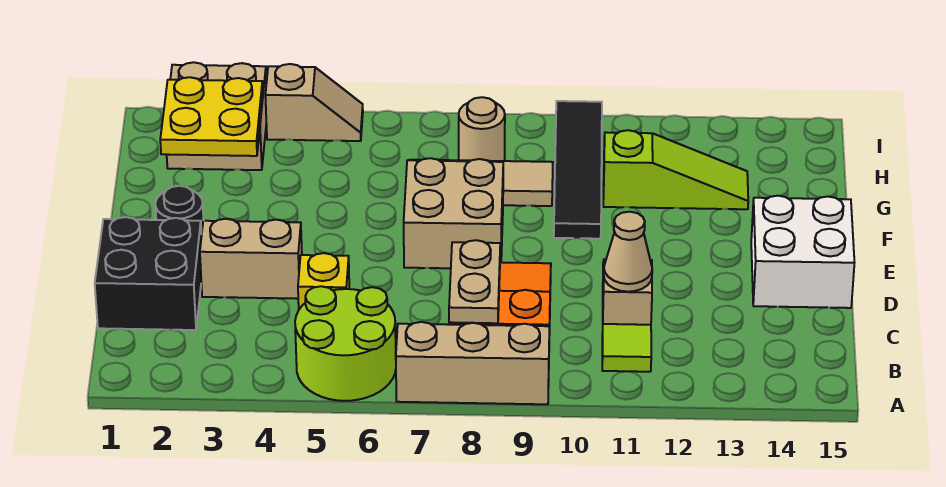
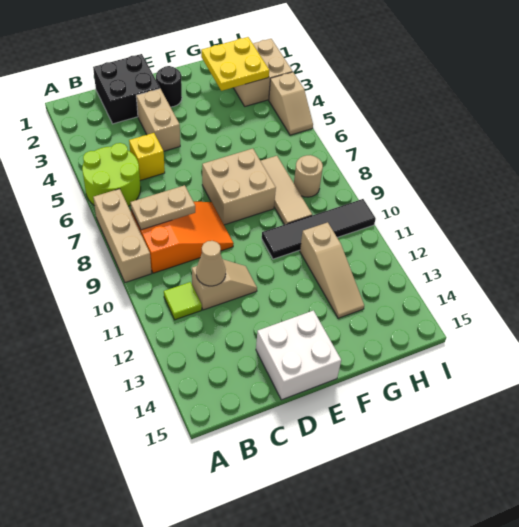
lime 1x3 slope [603,130,748,209] -> tan 1x3 slope [300,222,364,318]

